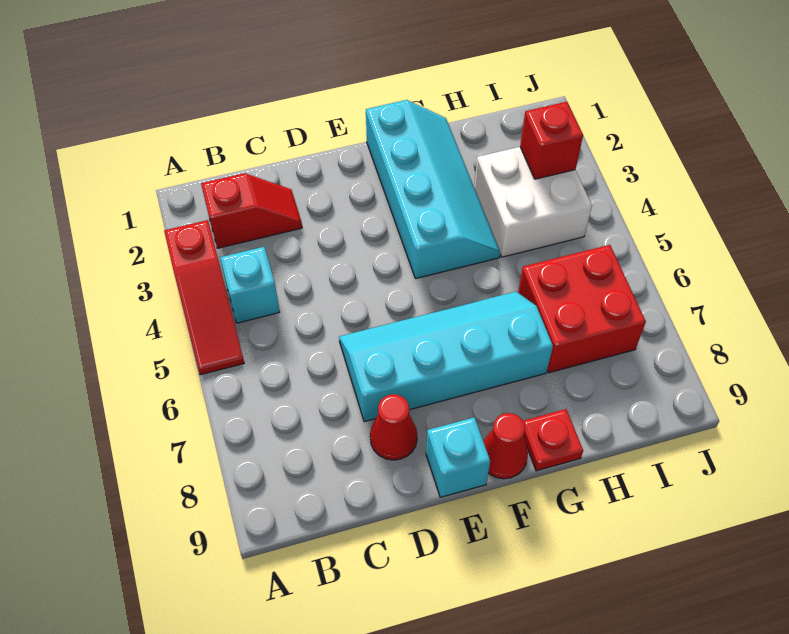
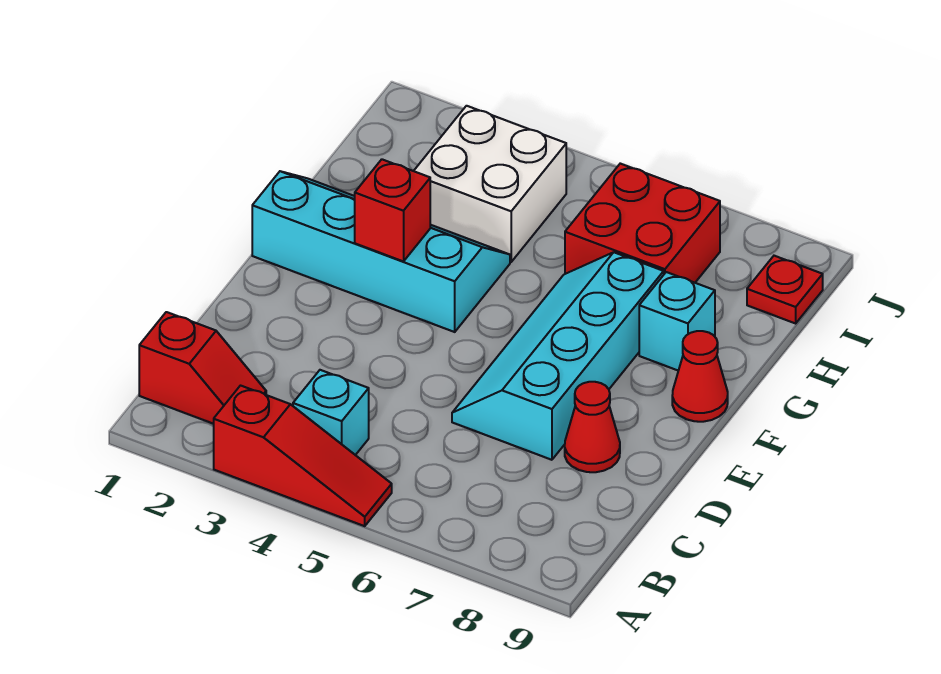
red 1x2 slope [201,173,302,248] -> red 1x2 slope turned to [139,312,266,424]
cyan 1x1 brick [426,418,490,497] -> cyan 1x1 brick moved to [639,272,715,371]
red 1x1 plate [523,409,583,471] -> red 1x1 plate moved to [747,256,823,323]
red 1x1 brick [520,102,583,179] -> red 1x1 brick moved to [355,159,430,261]

